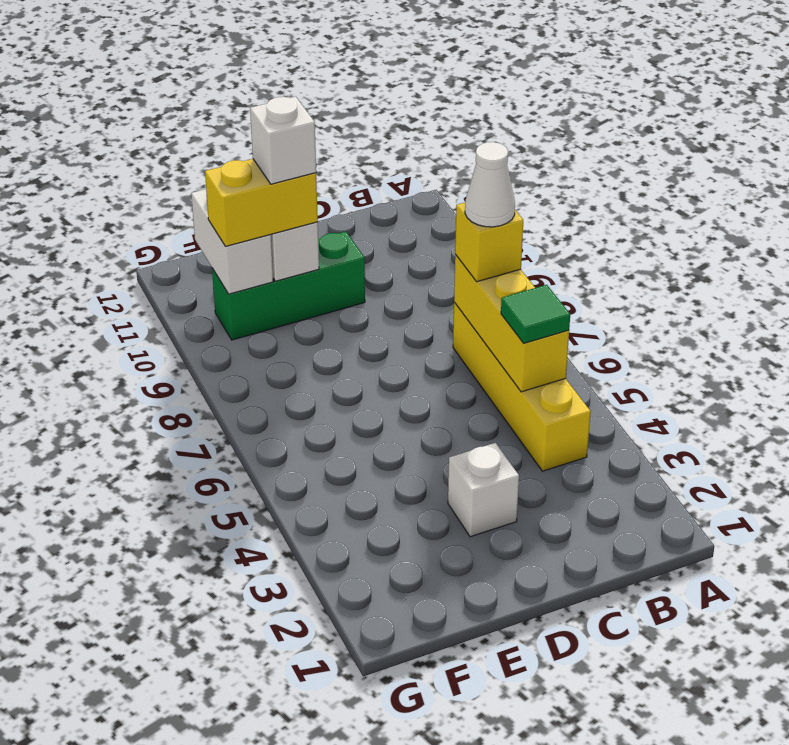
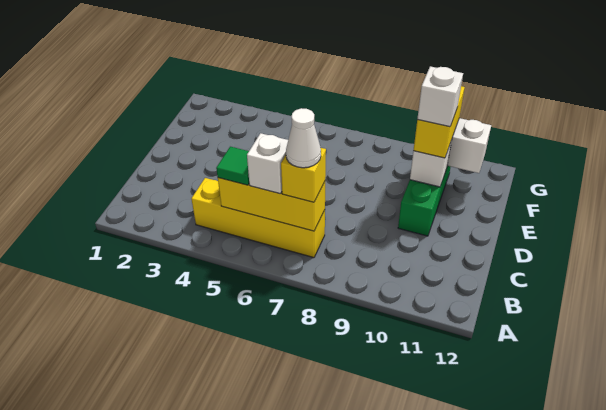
white 1x1 brick [448,443,519,537] -> white 1x1 brick moved to [247,133,288,194]

